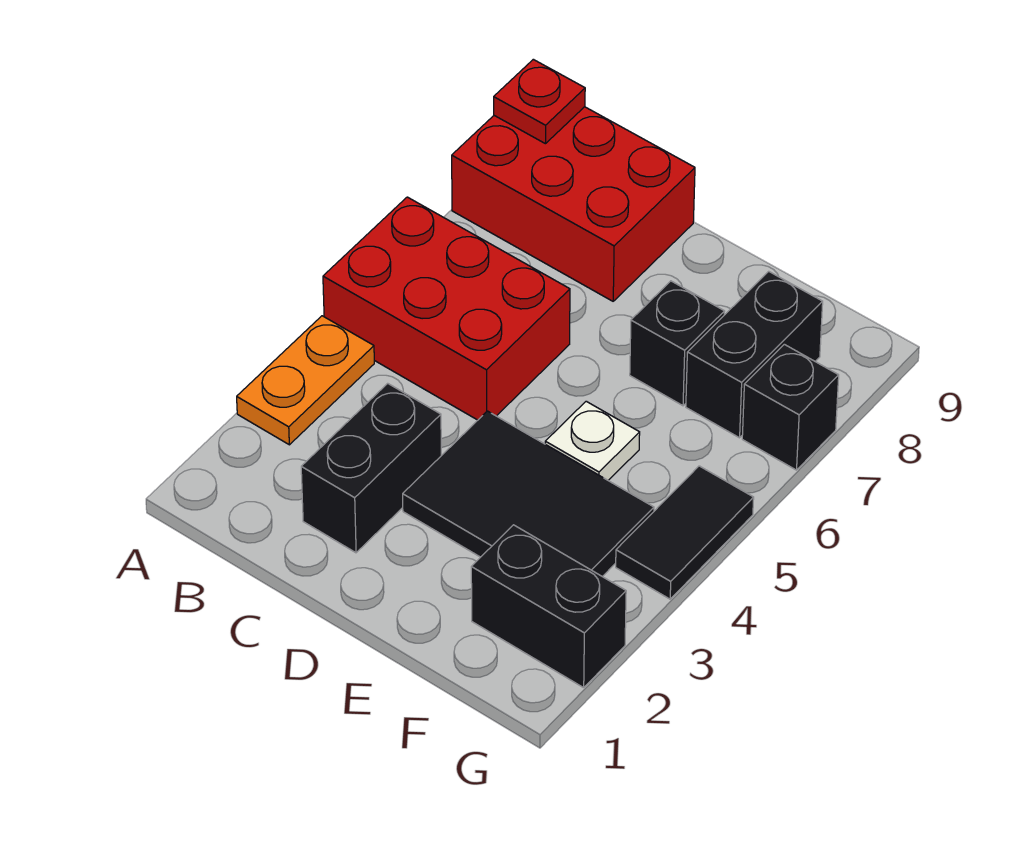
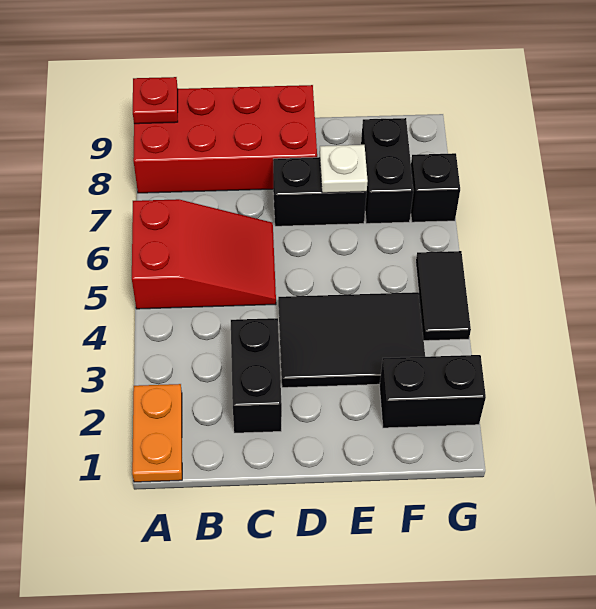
orange 1x2 plate [237,316,374,445] -> orange 1x2 plate moved to [132,384,182,482]
red 2x3 brick [323,197,570,420] -> red 2x3 slope [132,199,276,309]
red 2x3 brick [452,107,695,301] -> red 2x4 brick [133,85,317,193]
white 1x1 plate [545,401,640,480] -> white 1x1 plate moved to [320,145,368,193]
black 1x1 brick [630,281,725,406] -> black 1x2 brick [273,157,367,226]

